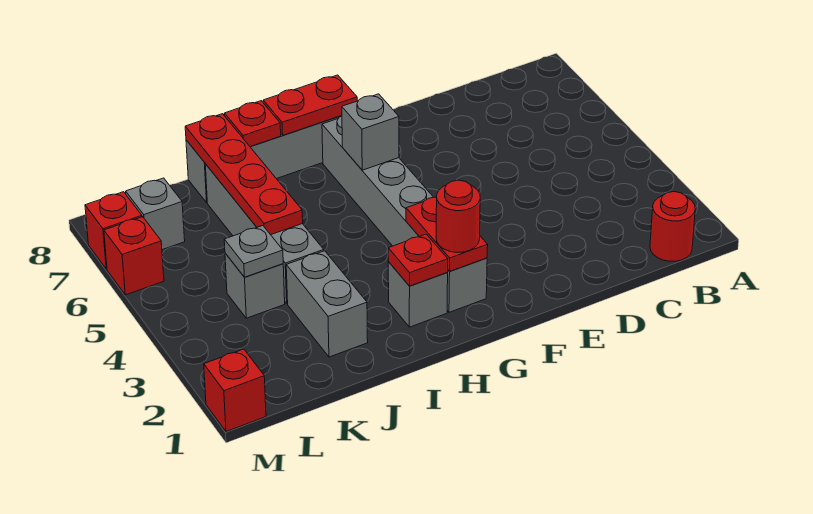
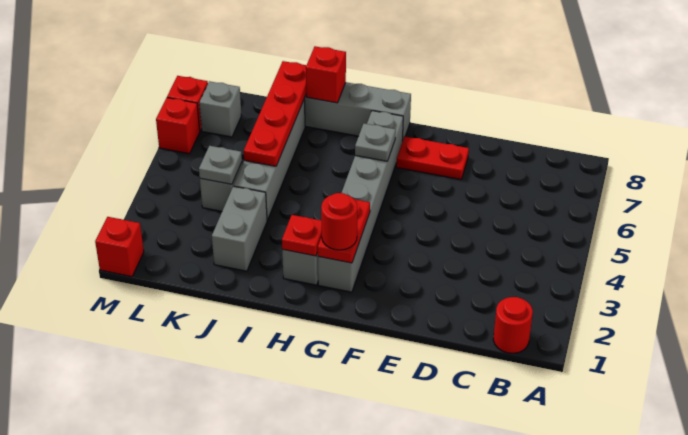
grey 1x1 brick [342,94,399,170] -> grey 1x1 plate [355,124,396,161]
red 1x2 plate [263,75,357,135] -> red 1x2 plate moved to [396,136,469,179]
red 1x1 plate [224,101,281,147] -> red 1x1 brick [306,46,346,103]

